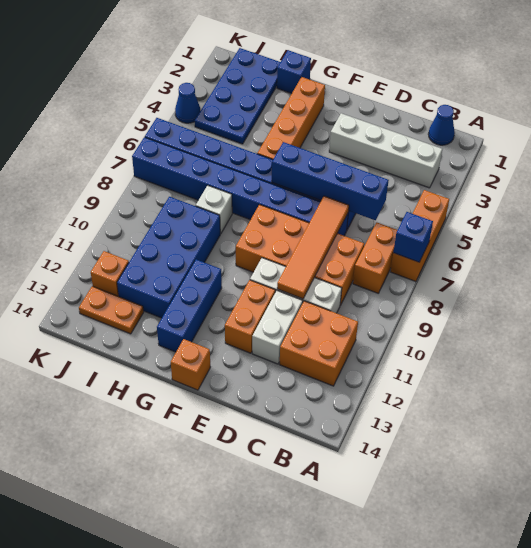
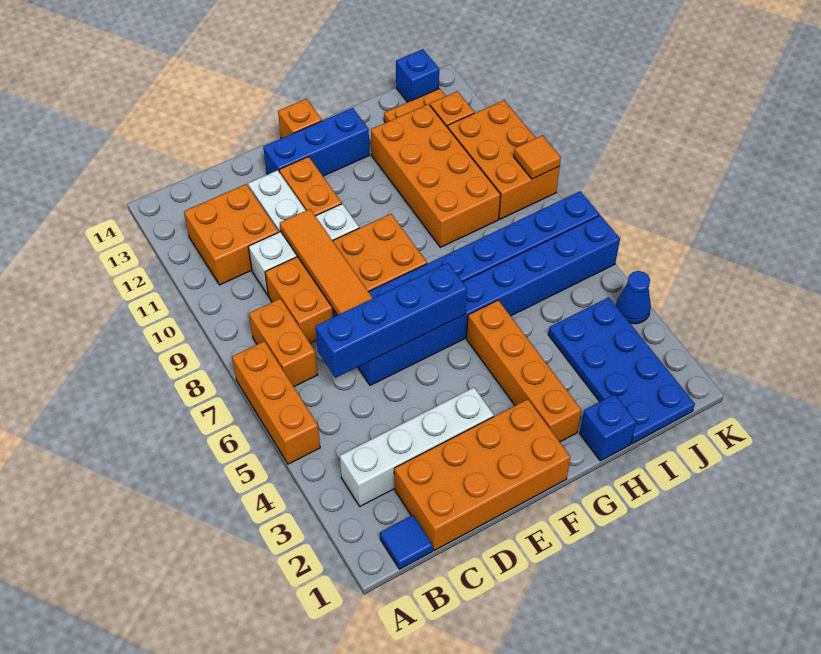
blue 1x1 brick [393,212,433,262] -> blue 1x1 brick moved to [396,49,439,102]
blue 1x1 cone [428,105,455,145] -> blue 1x1 tile [380,515,433,569]
none -> orange 2x4 brick [394,399,571,551]
blue 1x3 brick [157,260,222,352] -> blue 1x3 brick turned to [263,108,370,176]
white 1x1 brick [196,185,232,234] -> none
blue 2x4 brick [117,197,220,318] -> orange 2x4 brick [371,104,500,247]
none -> orange 2x3 brick [448,100,560,219]
none -> orange 1x1 tile [514,135,561,179]

